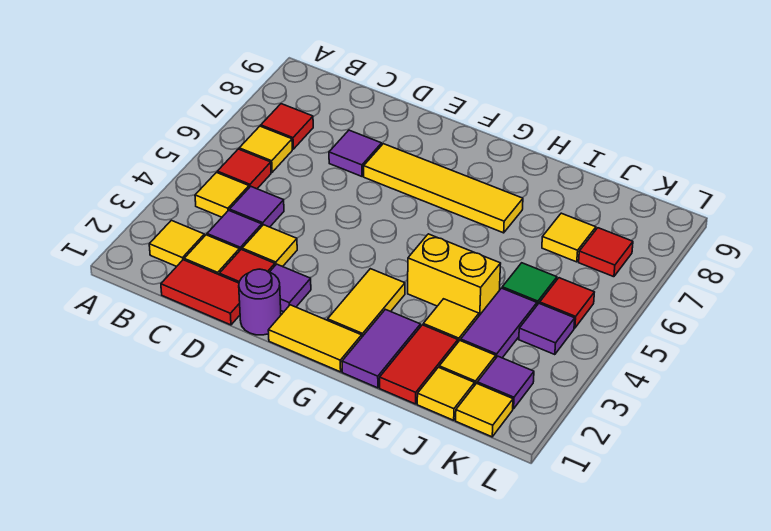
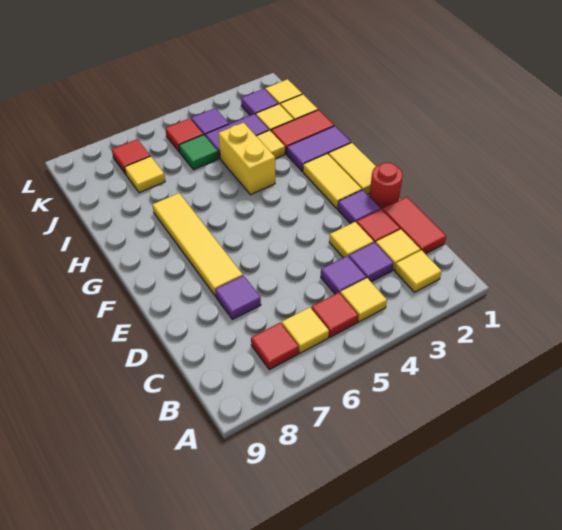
purple 1x1 round brick [239,269,281,335] -> red 1x1 round brick [369,163,403,210]
yellow 1x2 tile [328,269,405,337] -> yellow 1x2 tile turned to [303,154,362,208]

